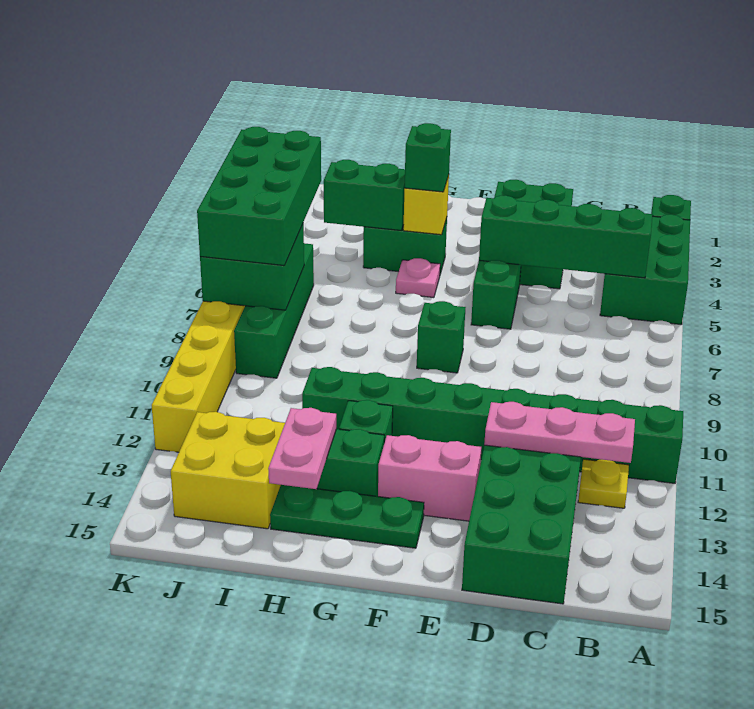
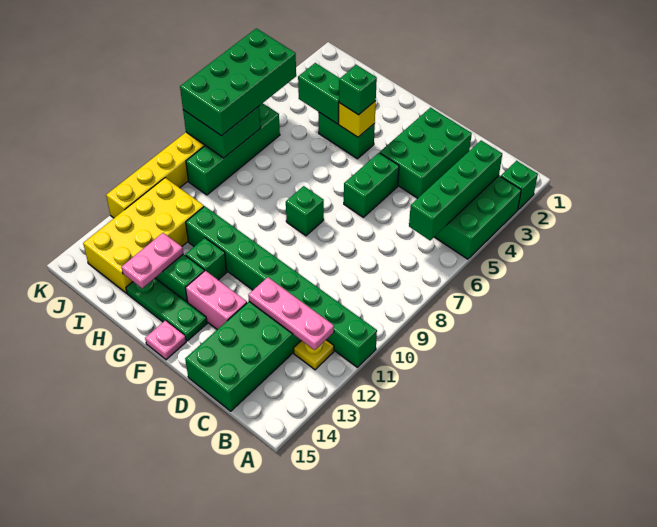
green 1x4 brick [479,195,652,278] -> green 1x4 brick turned to [409,141,502,240]
pink 1x1 plate [396,258,440,298] -> pink 1x1 plate moved to [145,320,186,360]
yellow 2x2 brick [171,412,285,529] -> yellow 2x4 brick [83,178,204,293]

